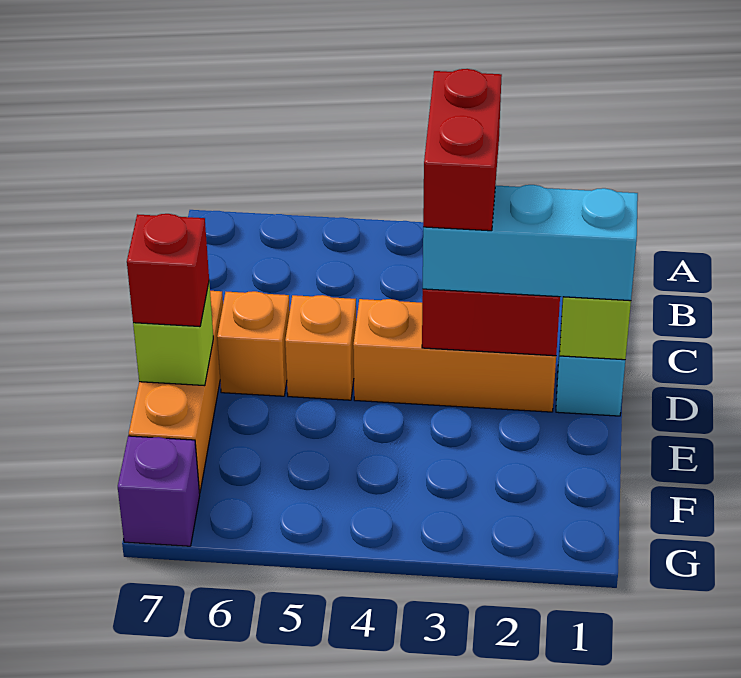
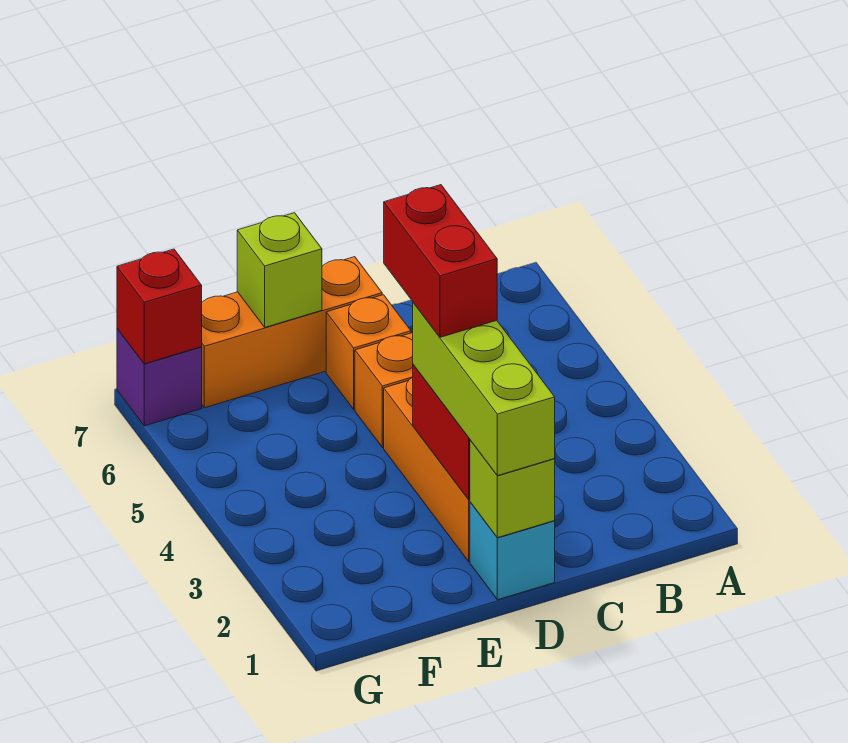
red 1x2 brick [423,69,502,231] -> red 1x2 brick turned to [384,185,497,337]
cyan 1x3 brick [423,185,638,301] -> lime 1x3 brick [413,303,555,476]
red 1x1 brick [127,214,209,327] -> red 1x1 brick moved to [117,249,202,364]

